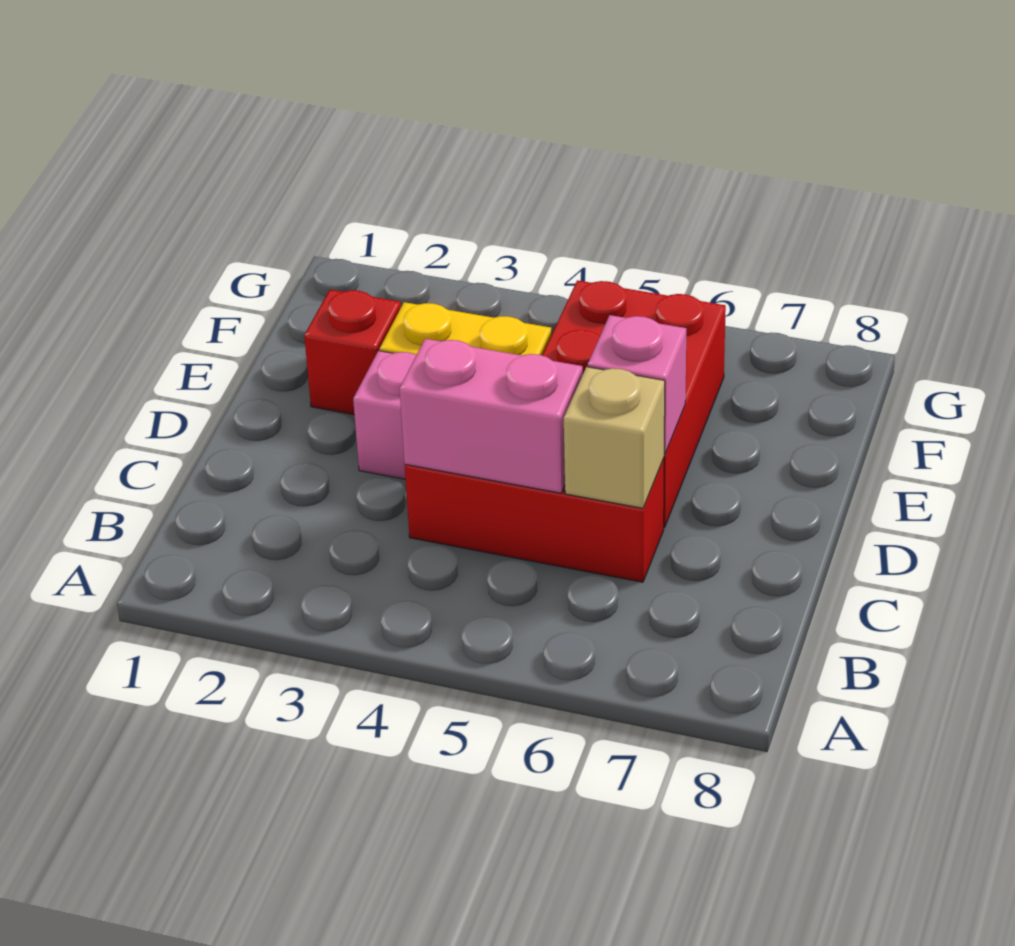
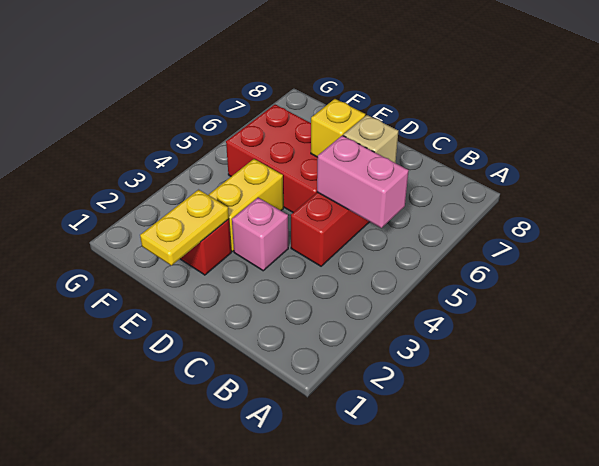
pink 1x2 brick [399,339,583,493] -> pink 1x2 brick turned to [317,135,409,228]
pink 1x1 brick [588,315,686,454] -> yellow 1x1 brick [311,99,365,157]
none -> yellow 1x2 plate [140,190,229,265]

